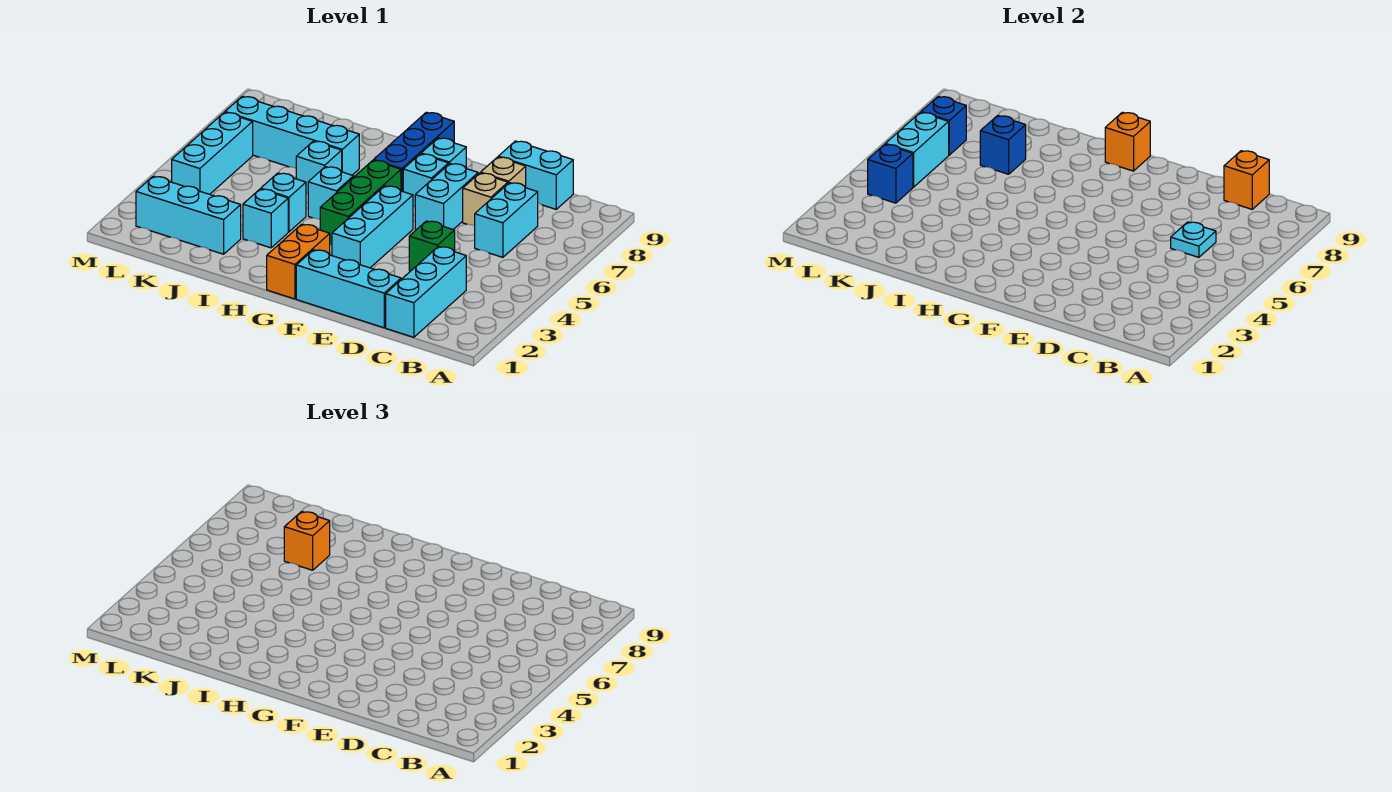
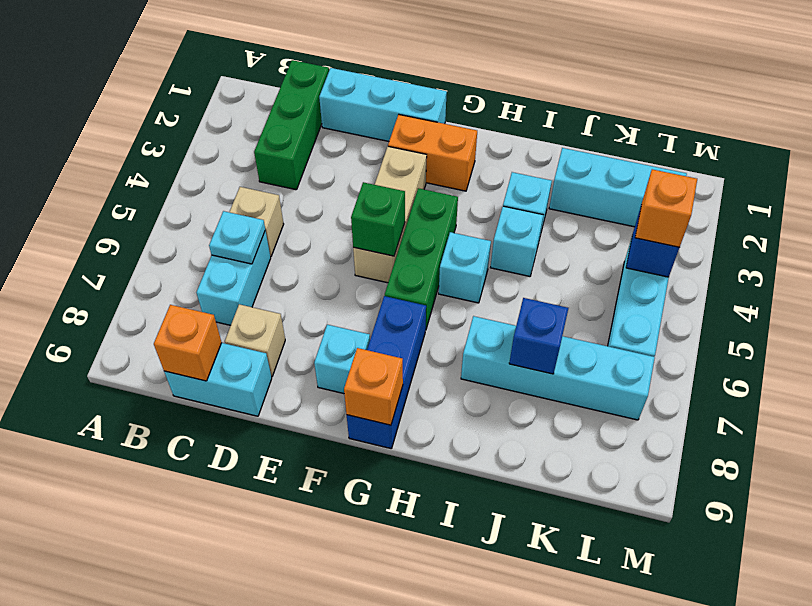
cyan 1x3 brick [386,247,466,337] -> green 1x3 brick [254,60,329,190]
green 1x1 brick [409,221,455,271] -> green 1x1 brick moved to [351,182,405,256]
tan 1x1 brick [463,173,508,226] -> tan 1x1 brick moved to [230,187,284,257]
cyan 1x2 brick [415,164,478,230] -> none
cyan 1x3 brick [332,186,413,268] -> tan 1x3 brick [353,146,427,283]
cyan 1x1 brick [403,154,449,207] -> none
orange 1x2 brick [267,224,330,299] -> orange 1x2 brick turned to [388,115,477,191]
cyan 1x1 brick [296,141,342,194] -> none
orange 1x1 brick [284,512,330,570] -> orange 1x1 brick moved to [635,169,697,247]
cyan 1x2 brick [885,112,949,187] -> none
blue 1x1 brick [921,96,966,155] -> none

